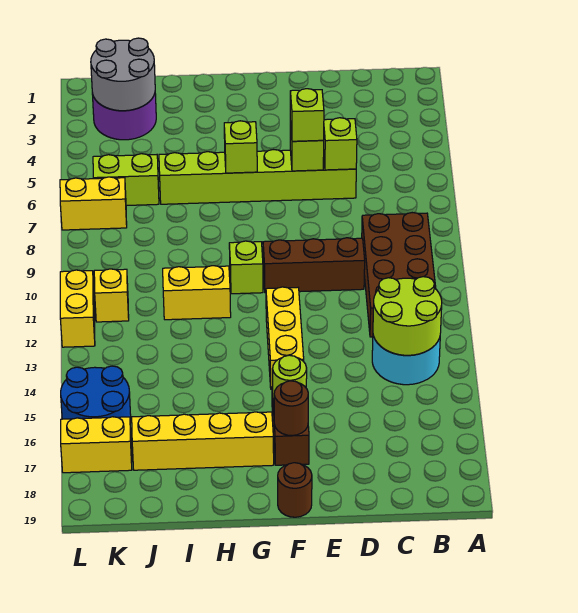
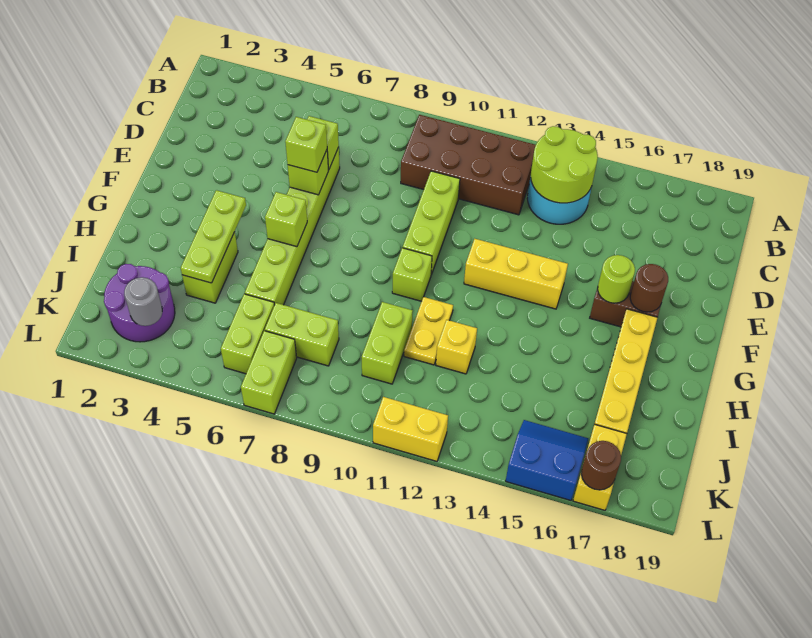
brown 1x3 brick [263,238,365,293] -> lime 1x3 brick [403,171,460,275]
brown 1x1 round brick [278,463,312,517] -> brown 1x1 round brick moved to [581,441,621,490]
none -> lime 1x3 plate [181,190,246,283]
none -> lime 1x2 brick [182,232,238,303]
yellow 1x2 brick [163,266,231,320] -> yellow 1x2 plate [404,297,453,365]
none -> lime 1x2 brick [362,302,413,384]
grey 2x2 round brick [91,38,155,111] -> grey 1x1 round brick [124,277,162,326]
none -> lime 1x2 brick [265,303,339,366]
yellow 1x2 brick [60,177,127,230] -> lime 1x2 brick [241,331,297,414]
yellow 1x1 brick [94,269,129,322] -> yellow 1x1 brick moved to [436,320,477,374]
blue 2x2 round brick [61,366,131,422] -> blue 2x2 slope [506,420,588,500]

